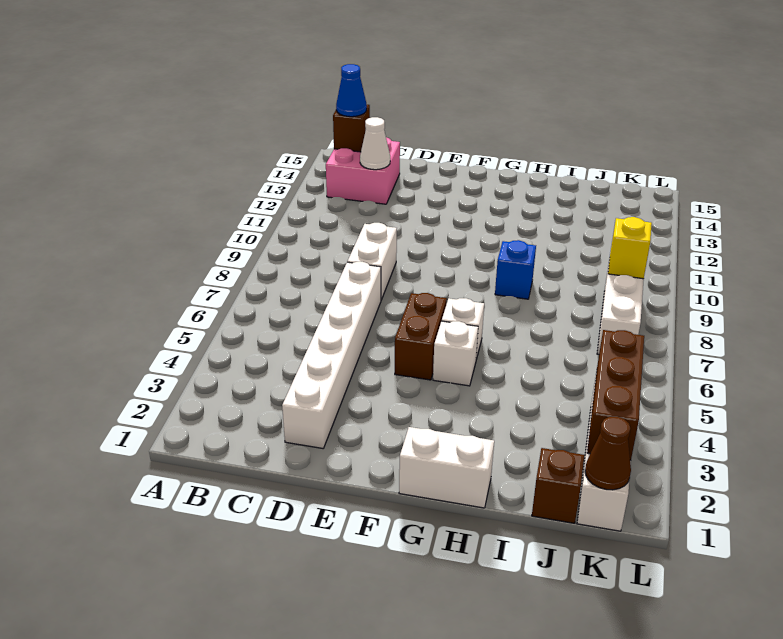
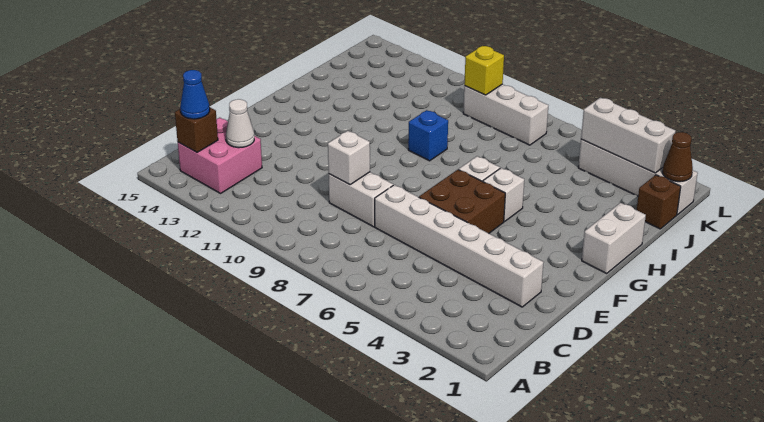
none -> white 1x1 brick [328,131,370,185]
brown 1x2 brick [395,293,447,380] -> brown 2x2 brick [419,170,505,233]
brown 1x3 brick [587,330,644,460] -> white 1x3 brick [581,98,676,173]

